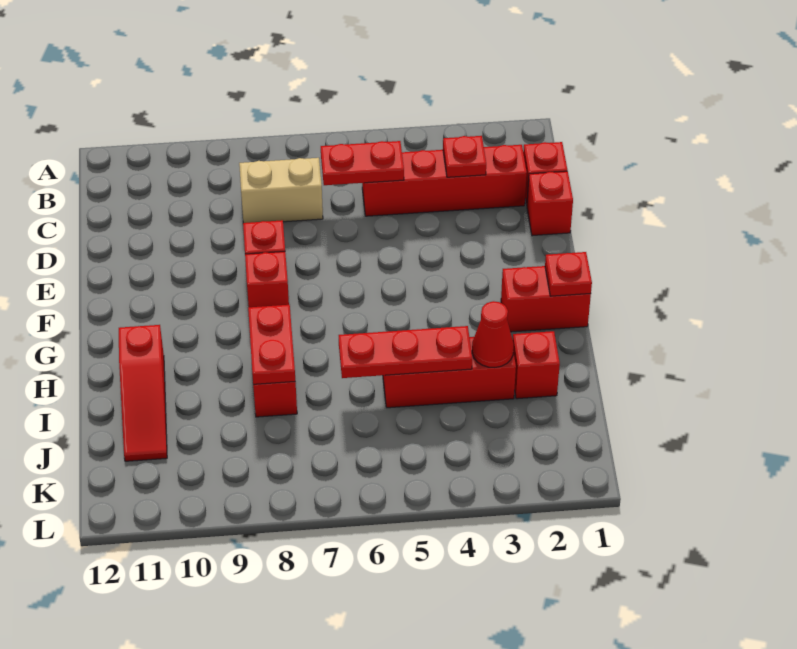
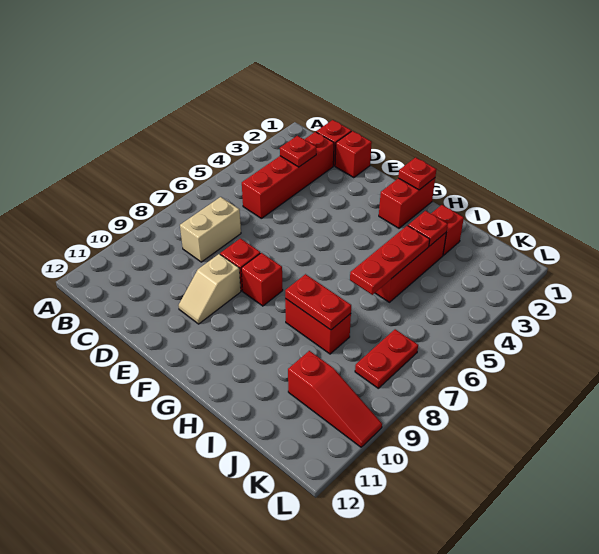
red 1x2 plate [321,141,404,185] -> red 1x2 plate moved to [355,329,418,388]
none -> tan 1x2 slope [179,254,241,324]
red 1x3 slope [119,325,167,461] -> red 1x3 slope moved to [288,351,382,447]
red 1x1 cone [472,301,514,367] -> red 1x1 plate [408,211,448,246]

